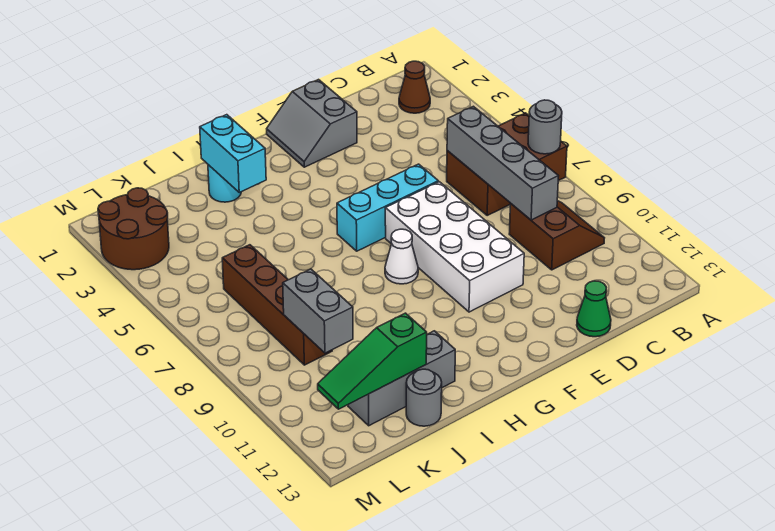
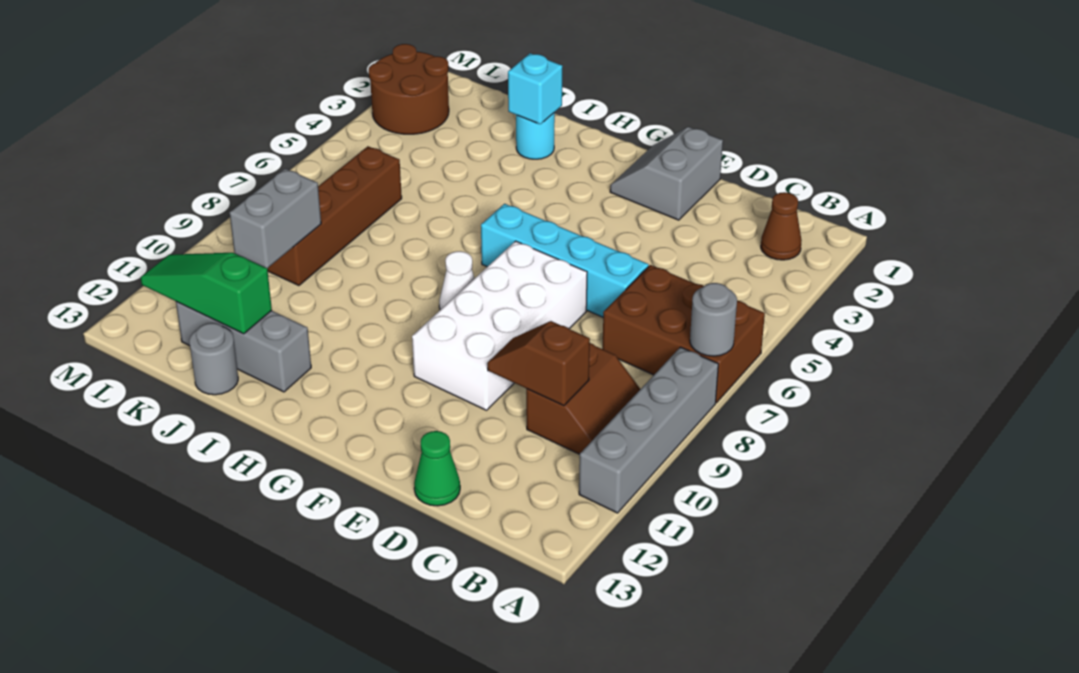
grey 1x4 brick [447,106,558,220] -> grey 1x4 brick moved to [579,347,718,513]
none -> brown 1x2 slope [487,321,590,406]
cyan 1x3 brick [337,164,438,251] -> cyan 1x4 brick [481,204,649,317]
cyan 1x2 brick [200,115,266,192] -> cyan 1x1 brick [508,53,562,124]

